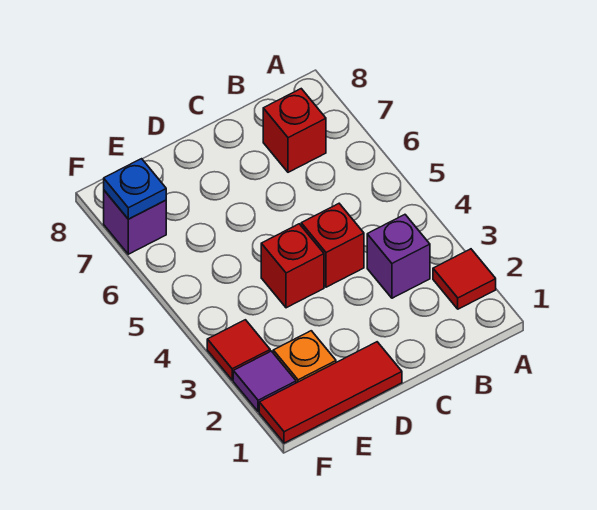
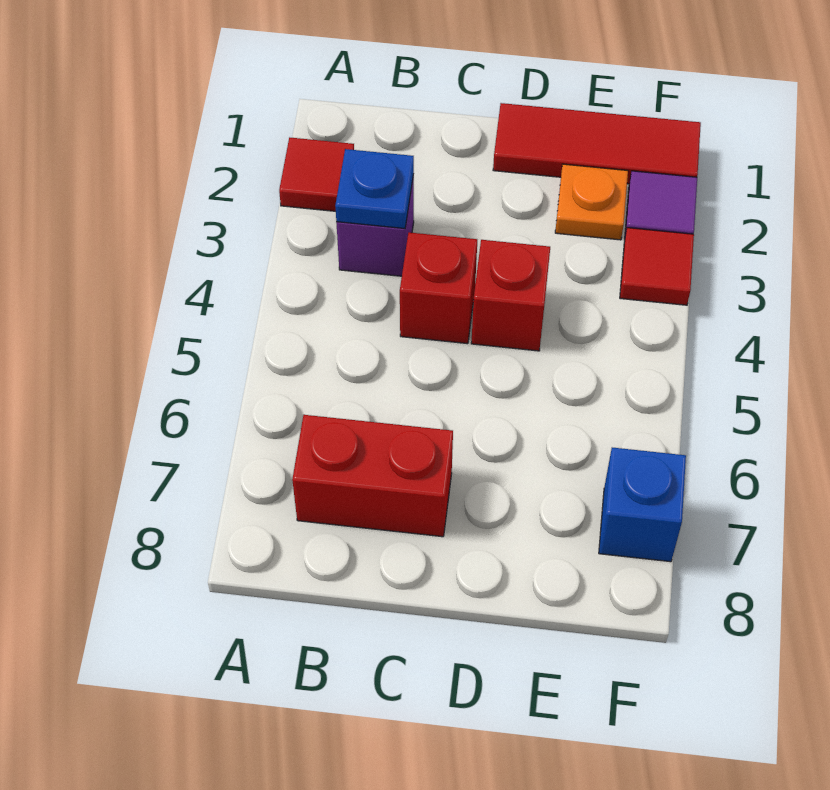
red 1x1 brick [263,89,326,172] -> red 1x2 brick [292,415,453,537]
purple 1x1 brick [104,191,166,254] -> blue 1x1 brick [599,448,686,562]
blue 1x1 plate [104,159,166,219] -> blue 1x1 plate moved to [335,149,414,229]

